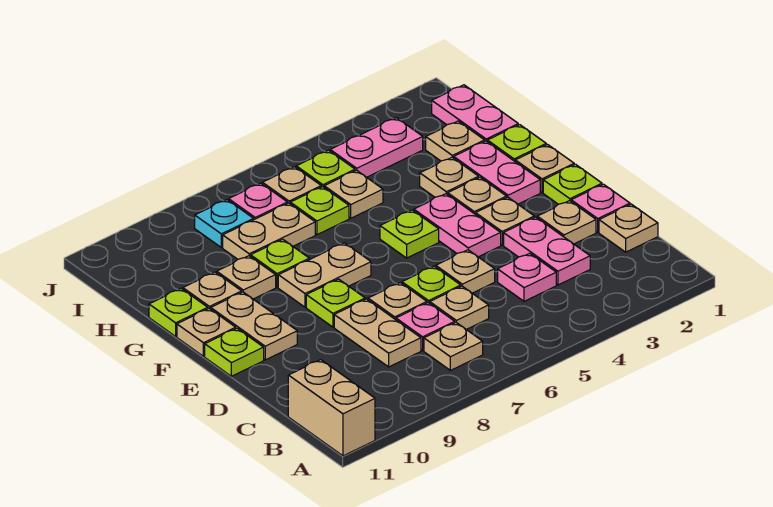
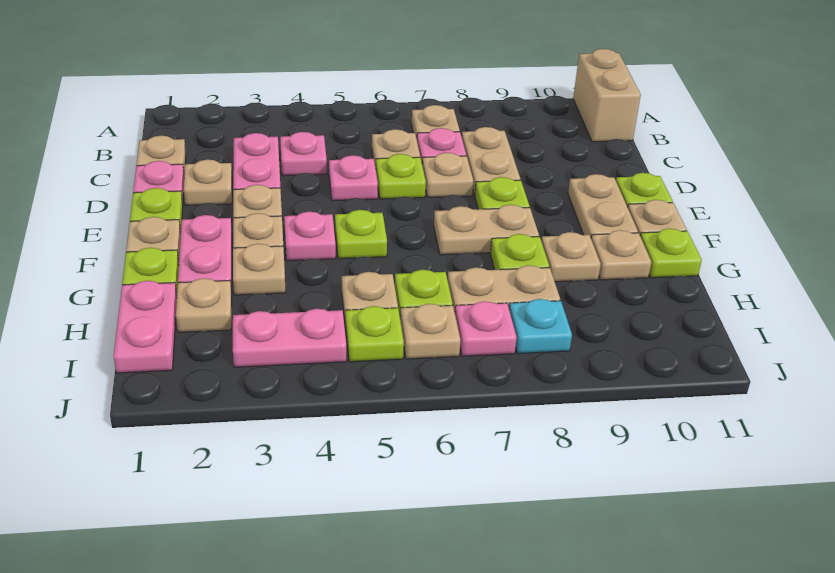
tan 1x1 plate [436,250,495,293] -> pink 1x1 plate [329,155,378,201]
pink 1x2 plate [414,194,501,257] -> pink 1x1 plate [284,211,336,261]

